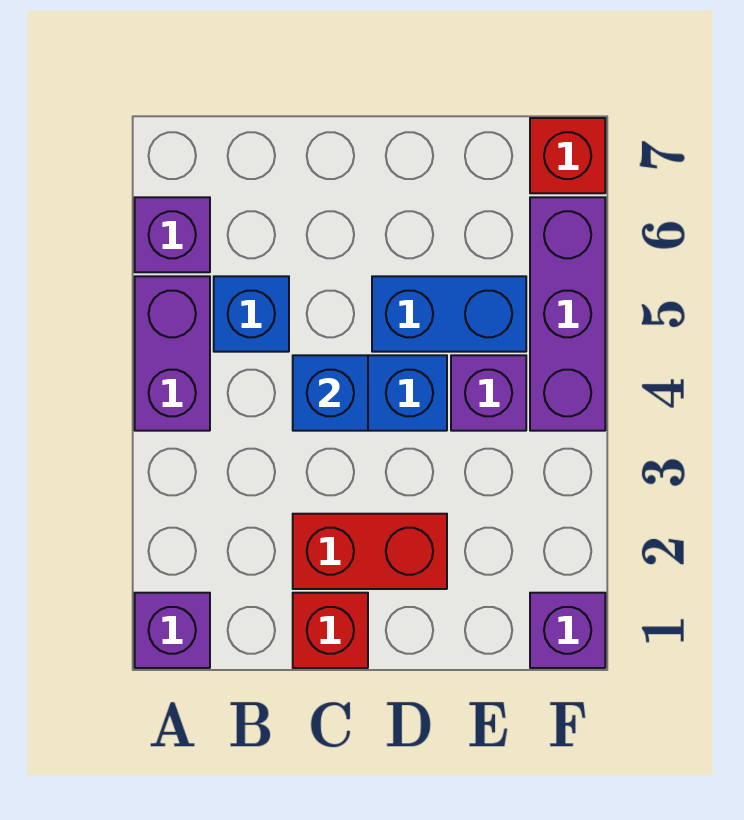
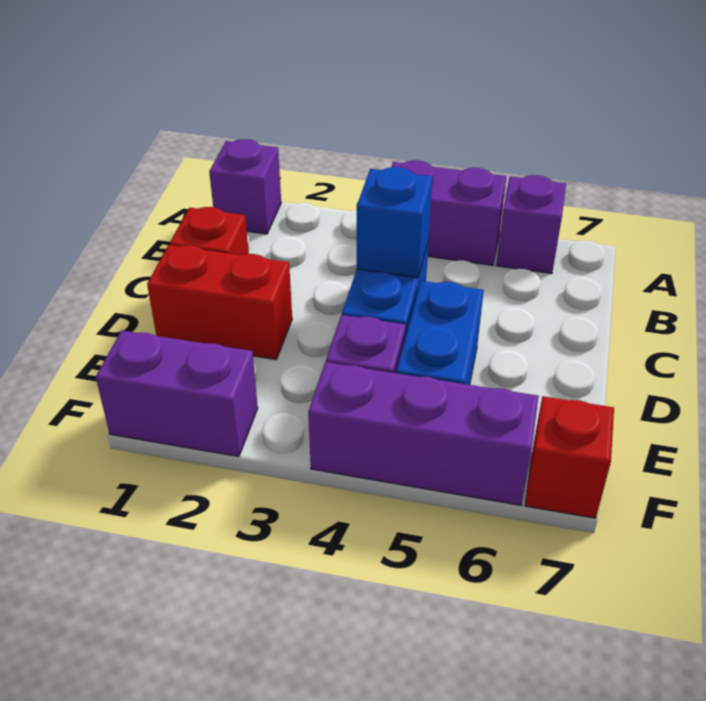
blue 1x1 brick [214,276,289,352] -> none
red 1x2 brick [293,514,447,589] -> red 1x2 brick turned to [147,245,292,360]
purple 1x1 brick [530,593,605,668] -> purple 1x2 brick [96,330,258,457]

